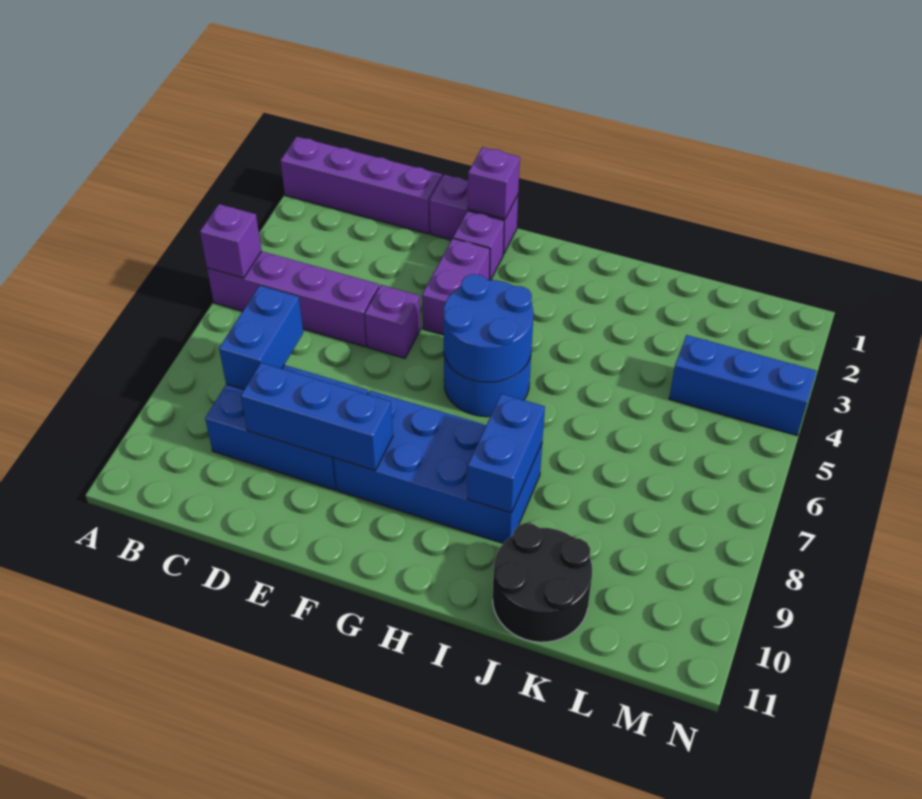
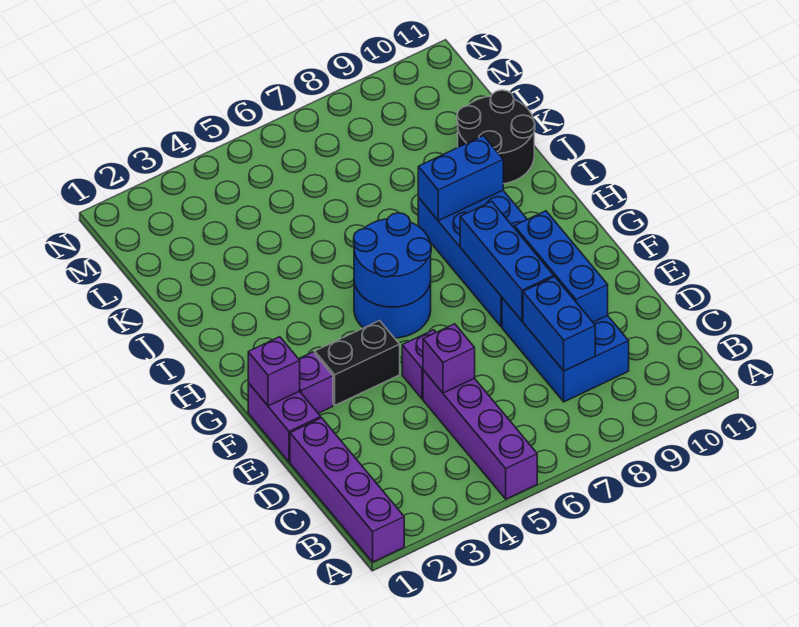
purple 1x1 brick [200,204,262,278] -> purple 1x1 brick moved to [423,324,475,393]
blue 1x2 brick [219,286,303,389] -> blue 1x2 brick turned to [523,277,595,371]
purple 1x2 brick [422,238,490,335] -> black 1x2 brick [315,321,400,405]
blue 1x3 brick [669,335,816,436] -> blue 1x3 brick moved to [460,202,554,321]

